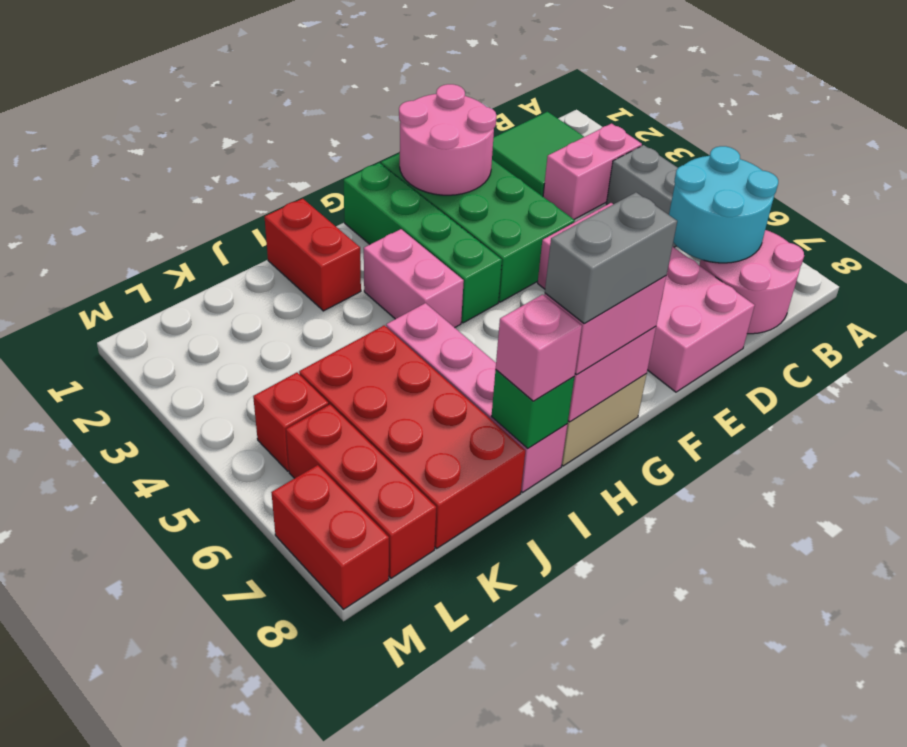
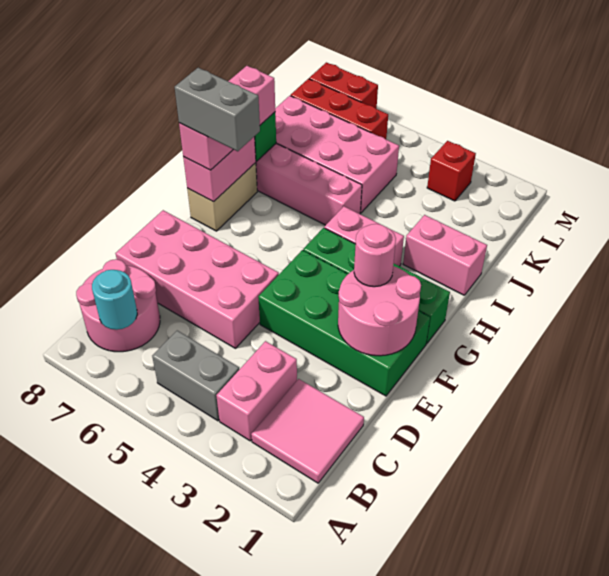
green 2x2 tile [492,112,584,196] -> pink 2x2 tile [251,379,364,483]
cyan 2x2 round brick [669,146,778,263] -> cyan 1x1 round brick [92,270,137,330]
none -> pink 1x1 round brick [354,224,396,287]
grey 1x2 brick [545,192,677,323] -> grey 1x2 brick turned to [175,68,260,151]
red 1x2 brick [265,199,361,311] -> pink 1x2 brick [403,215,487,295]
red 2x4 brick [299,325,525,548] -> pink 2x4 brick [275,96,399,213]
red 1x1 brick [253,373,329,471] -> red 1x1 brick moved to [427,141,476,201]

